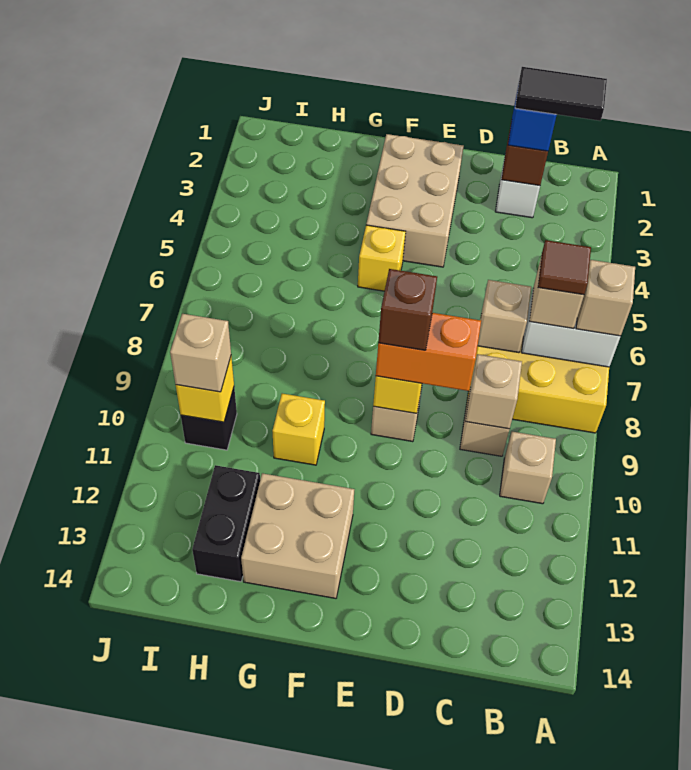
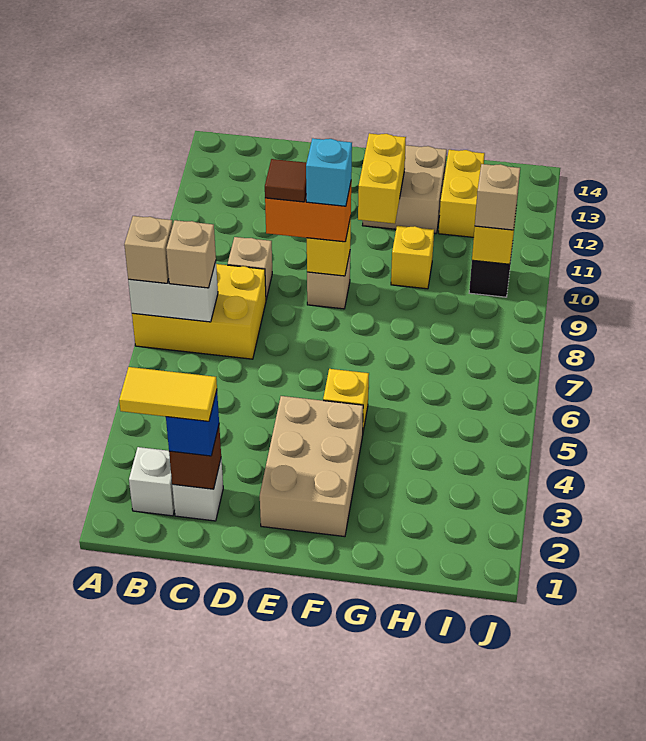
none -> white 1x1 brick [129,447,175,516]
black 1x2 tile [515,67,607,121] -> yellow 1x2 tile [119,367,217,421]
brown 1x1 tile [538,240,591,295] -> brown 1x1 tile moved to [265,159,307,202]
tan 1x1 brick [500,432,556,504] -> none
tan 1x1 brick [478,280,531,353] -> none
tan 1x1 brick [465,354,522,429] -> none
brown 1x1 brick [378,269,437,350] -> cyan 1x1 brick [306,138,352,206]
none -> yellow 1x2 brick [358,133,406,224]
black 1x2 brick [192,465,260,582] -> yellow 1x2 brick [439,150,485,237]

